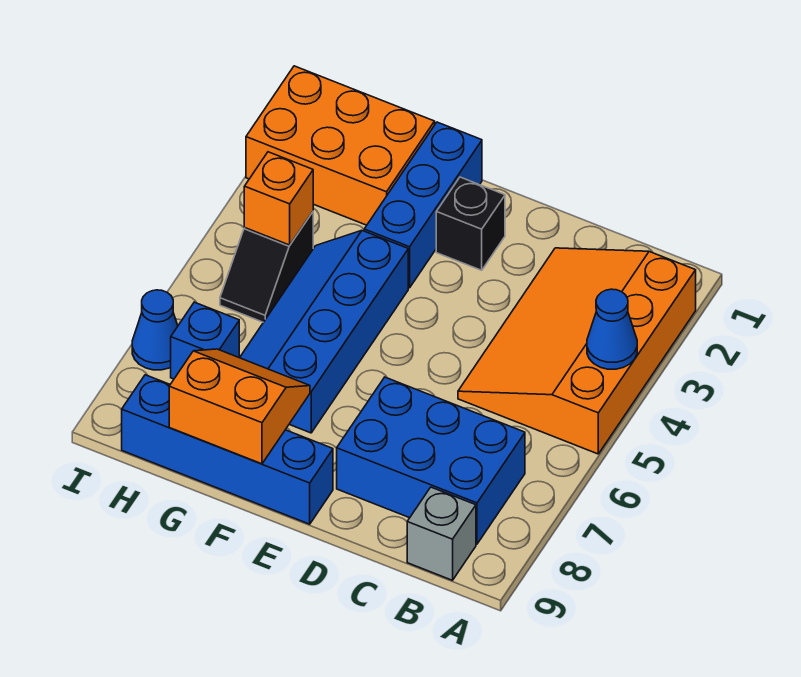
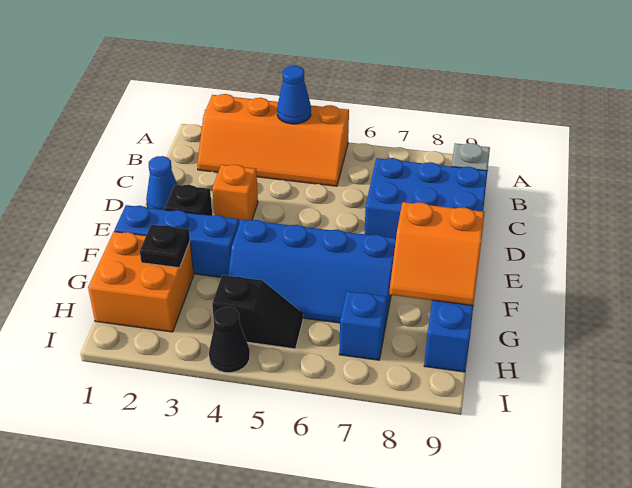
orange 3x4 slope [458,248,696,454] -> orange 2x4 slope [197,94,349,186]
blue 2x3 brick [337,377,525,544] -> blue 2x3 brick turned to [364,158,487,238]
orange 2x2 slope [169,349,310,464] -> orange 2x2 slope turned to [389,202,484,305]
orange 2x3 brick [246,66,435,225] -> orange 2x2 brick [88,232,194,332]
none -> black 1x1 plate [140,225,190,268]
orange 1x1 brick [244,152,313,245] -> orange 1x1 brick moved to [212,165,258,223]
none -> black 1x1 cone [209,307,250,373]
blue 1x1 cone [132,290,178,370] -> blue 1x1 cone moved to [146,156,177,210]

